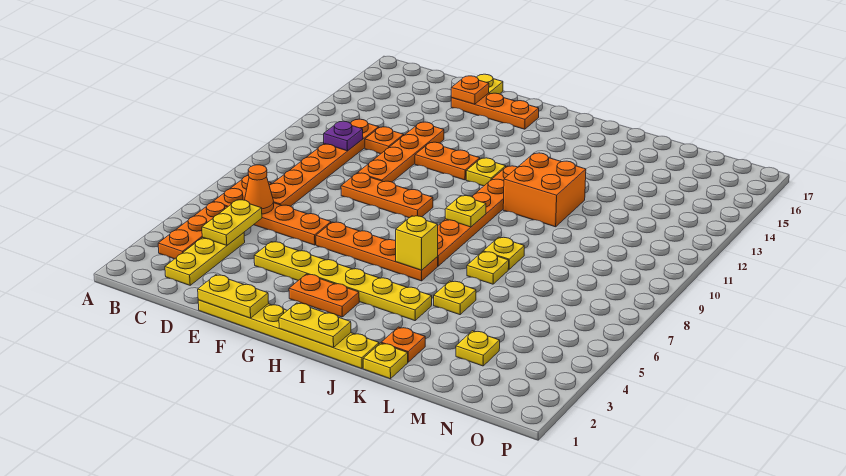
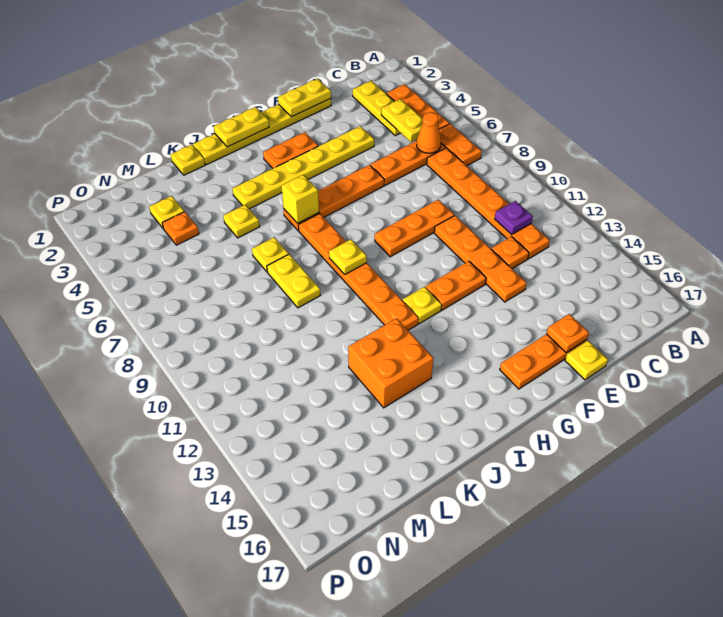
orange 2x2 brick [503,153,586,227] -> orange 2x2 brick moved to [348,318,433,408]
orange 1x1 plate [381,327,425,362] -> orange 1x1 plate moved to [162,212,199,245]
yellow 1x1 plate [483,237,524,269] -> yellow 1x2 plate [267,254,320,308]

